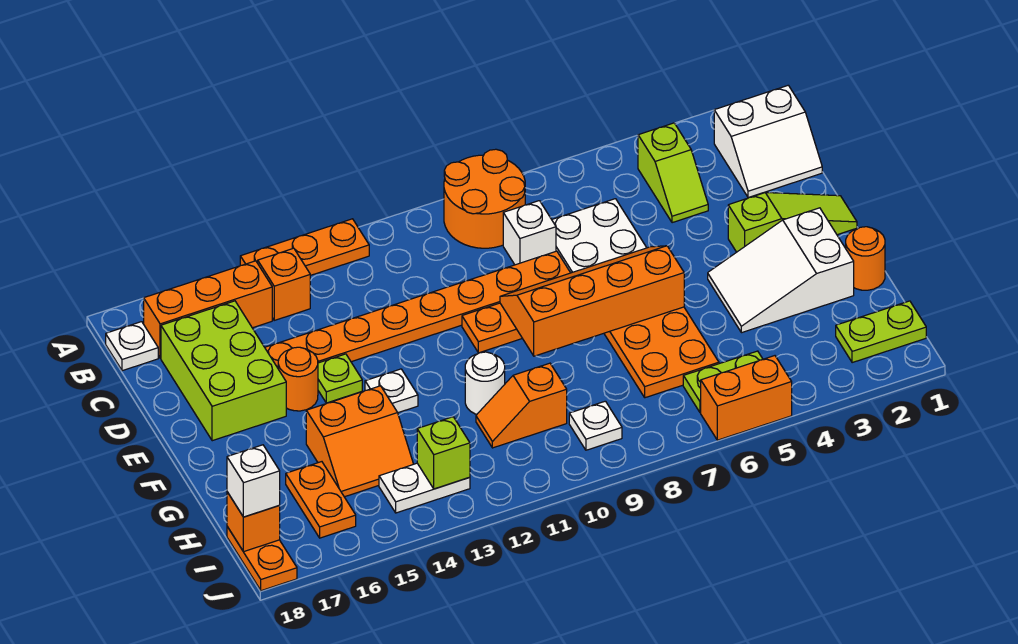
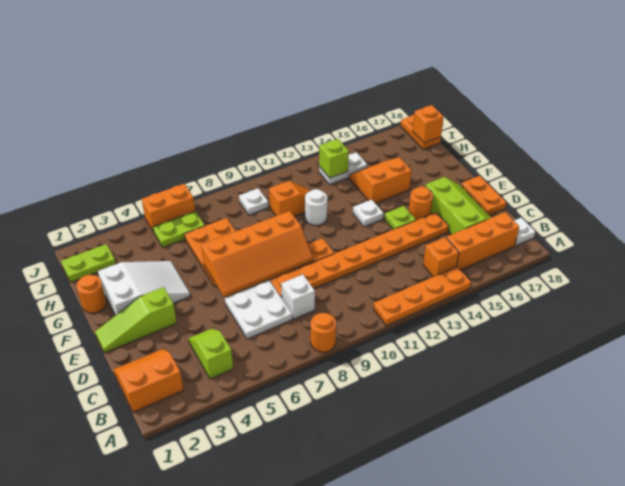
orange 2x2 round brick [444,149,525,248] -> orange 1x1 round brick [311,313,336,352]
orange 1x3 plate [240,219,369,275] -> orange 1x4 plate [373,266,471,325]
white 2x2 slope [714,85,822,198] -> orange 2x2 slope [113,349,183,412]
lime 2x3 brick [161,301,286,441] -> lime 2x3 slope [426,177,491,234]
orange 1x2 plate [286,462,356,538] -> orange 1x2 plate moved to [462,176,506,215]
white 1x1 brick [227,445,280,517] -> none

